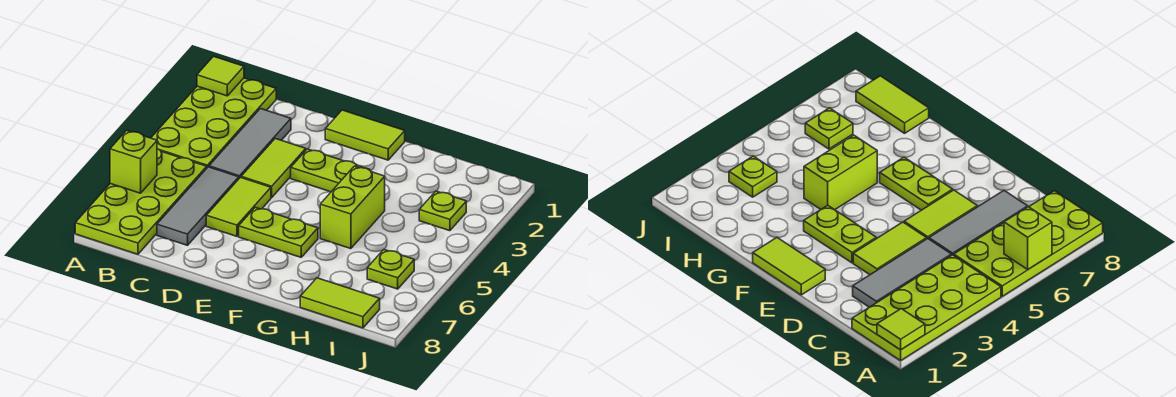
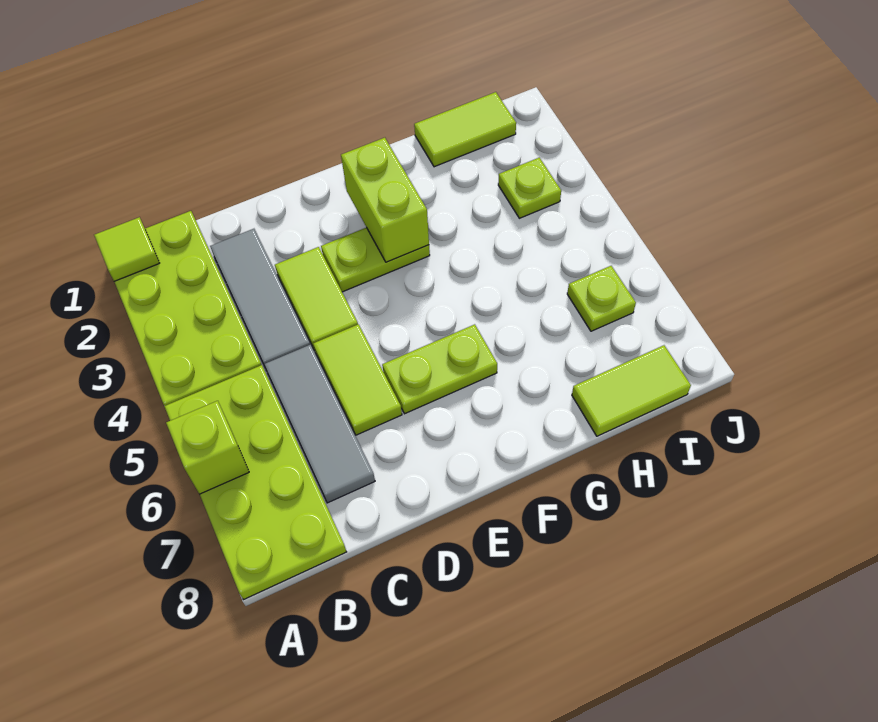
lime 1x2 tile [325,110,405,160] -> lime 1x2 tile moved to [414,92,516,167]
lime 1x2 brick [320,166,385,249] -> lime 1x2 brick moved to [341,138,429,262]

